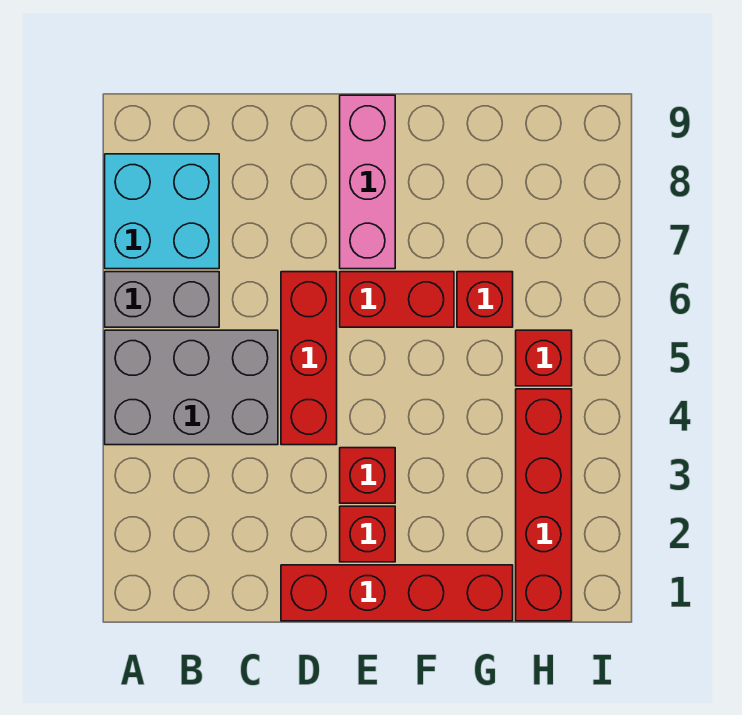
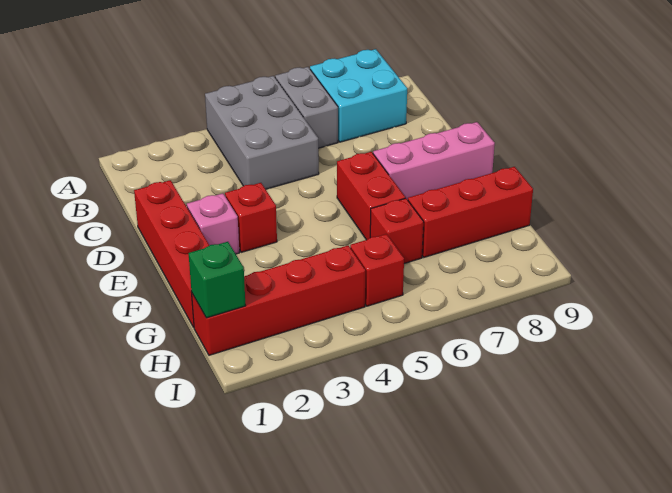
red 1x3 brick [281,272,337,445] -> red 1x3 brick moved to [408,167,533,257]
red 1x1 brick [340,506,395,562] -> pink 1x1 brick [187,193,239,254]
none -> green 1x1 brick [189,242,246,318]

